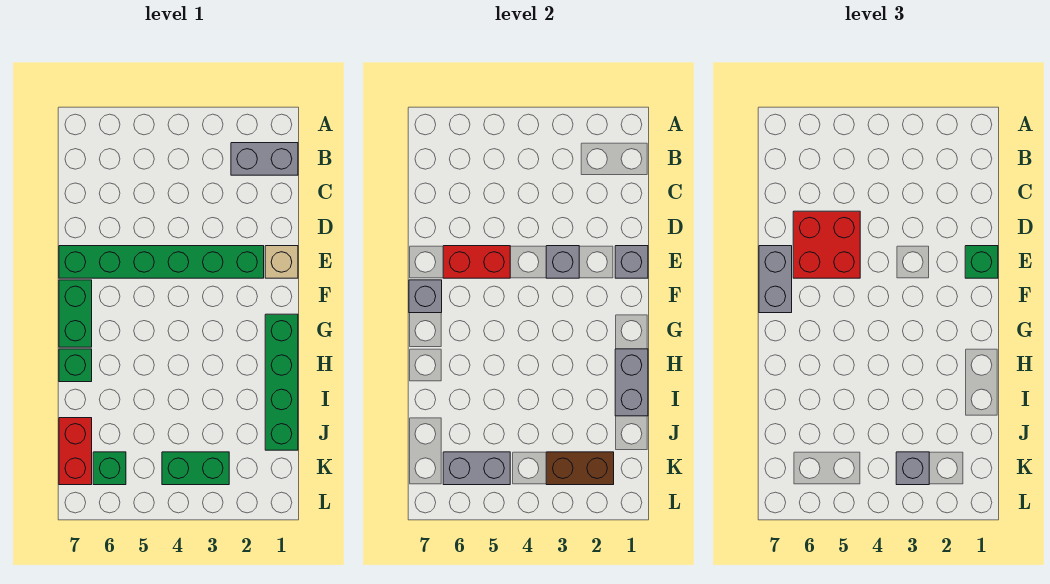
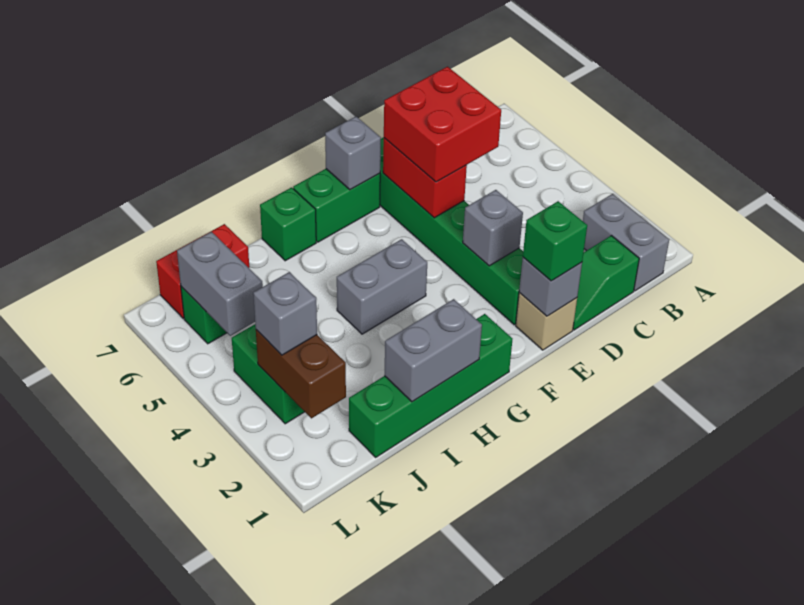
none -> green 1x2 slope [573,236,639,330]
grey 1x2 brick [759,246,792,313] -> grey 1x2 brick moved to [337,239,427,334]

